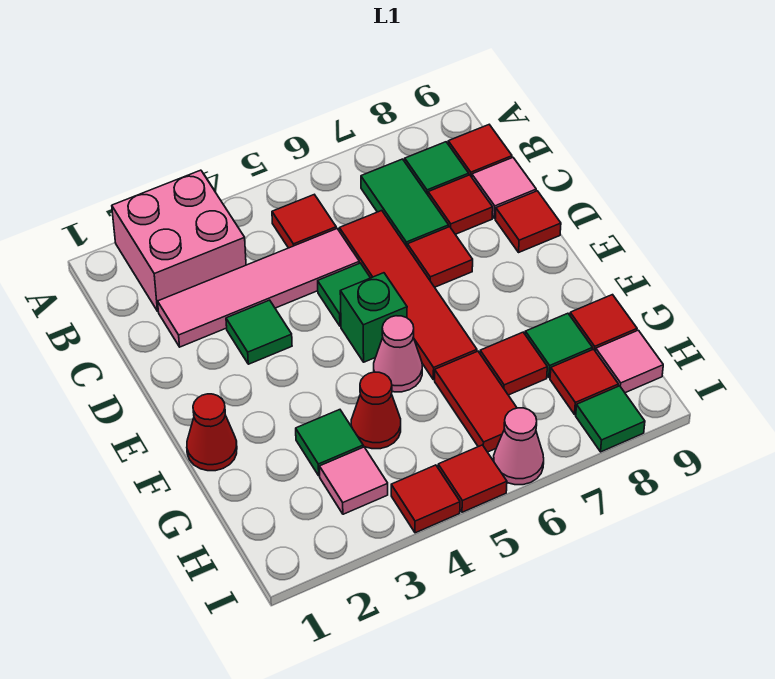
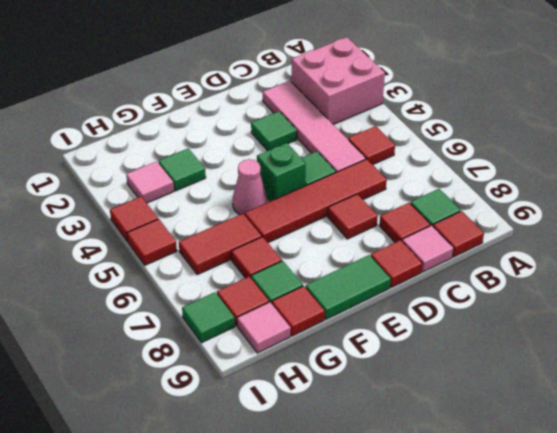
green 1x2 tile [361,159,449,246] -> green 1x2 tile moved to [305,255,391,319]
red 1x1 cone [187,394,237,471] -> none
red 1x1 cone [351,372,401,449] -> none
pink 1x1 cone [494,408,544,485] -> none

